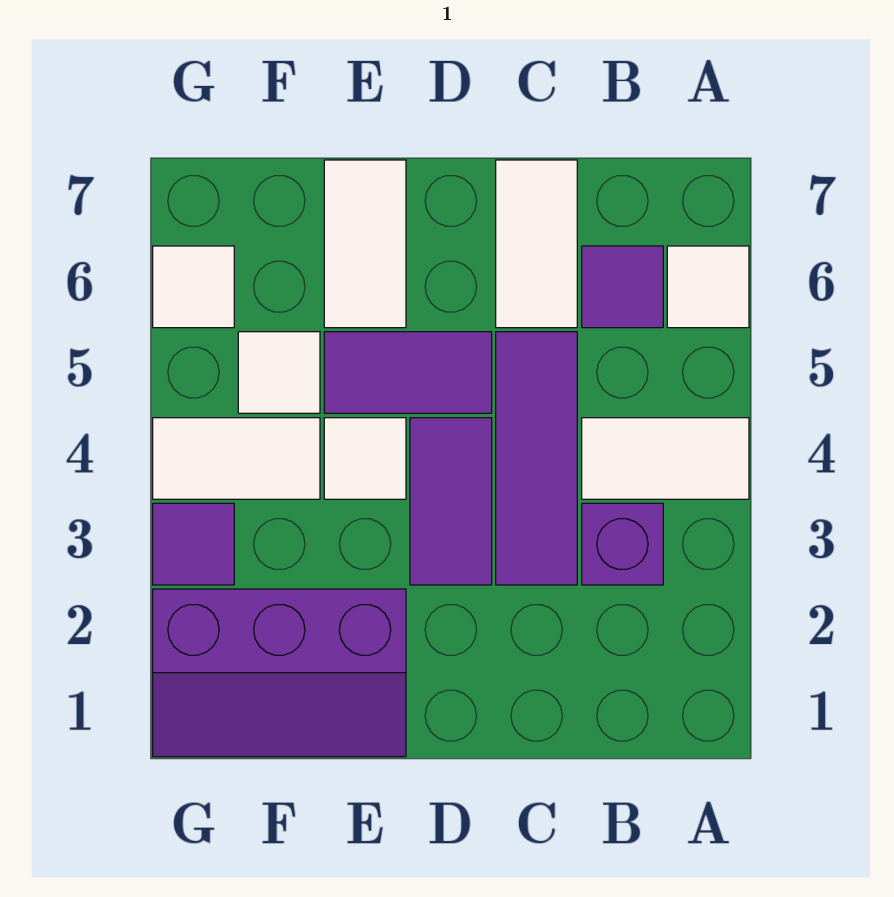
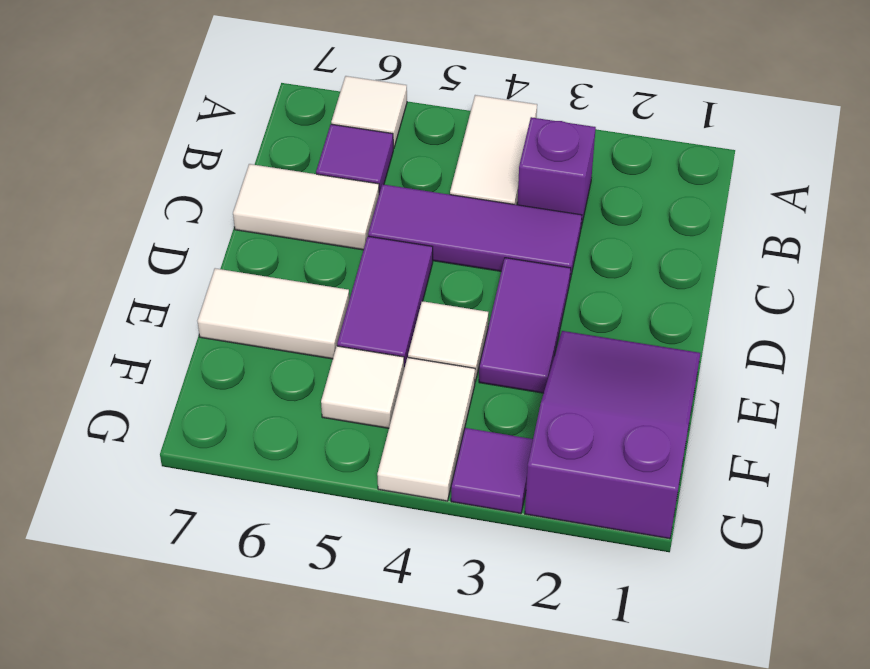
purple 1x2 tile [410,418,492,585] -> purple 1x2 tile turned to [479,258,571,393]
purple 2x3 slope [153,589,406,757] -> purple 2x3 slope turned to [525,331,700,539]
white 1x1 tile [153,246,234,328] -> none

